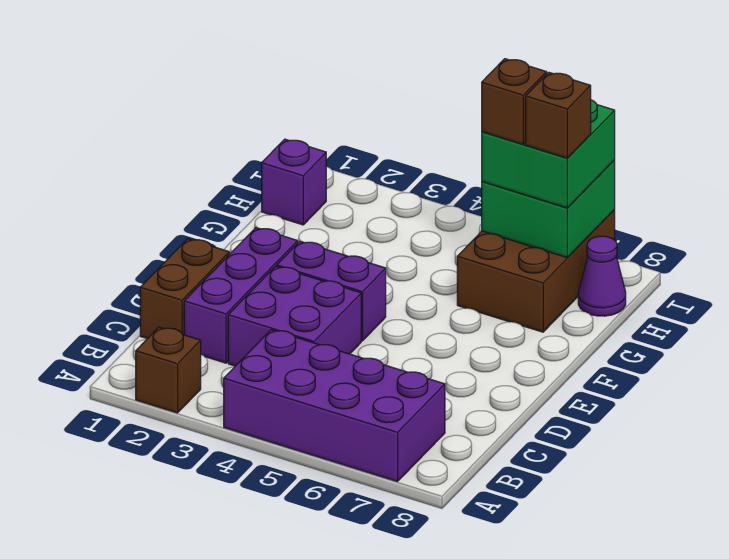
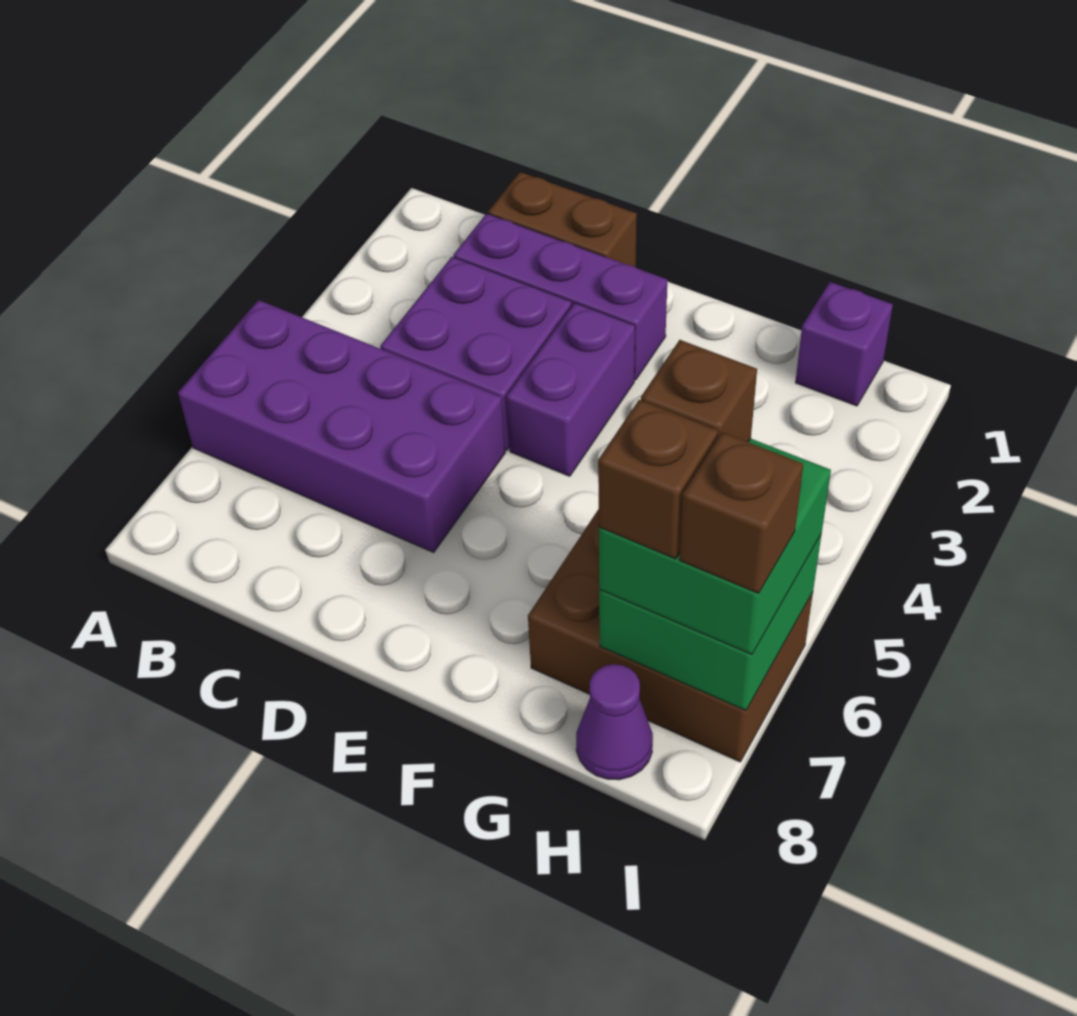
brown 1x1 brick [136,327,201,413] -> brown 1x1 brick moved to [680,432,803,593]
purple 2x4 brick [224,330,445,482] -> purple 2x4 brick turned to [178,300,505,553]

